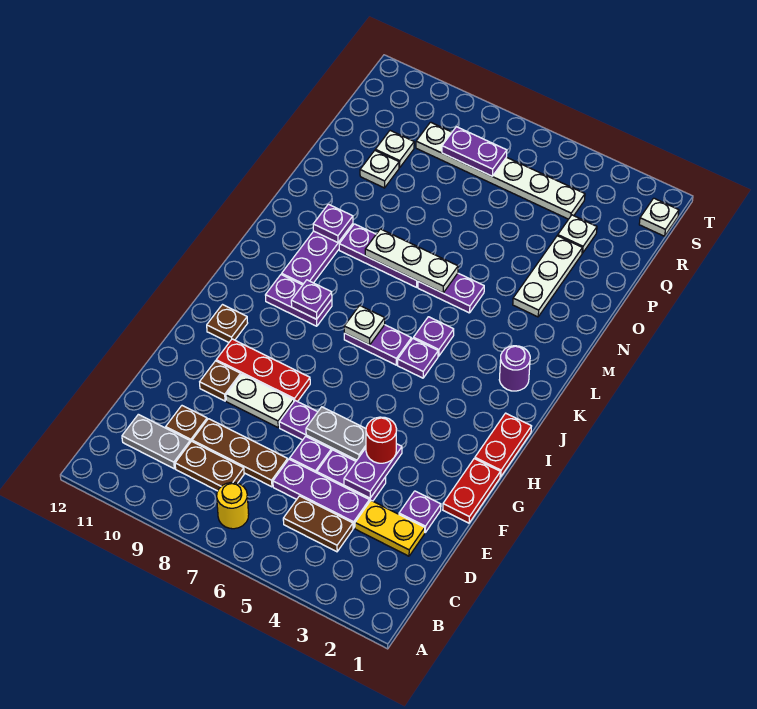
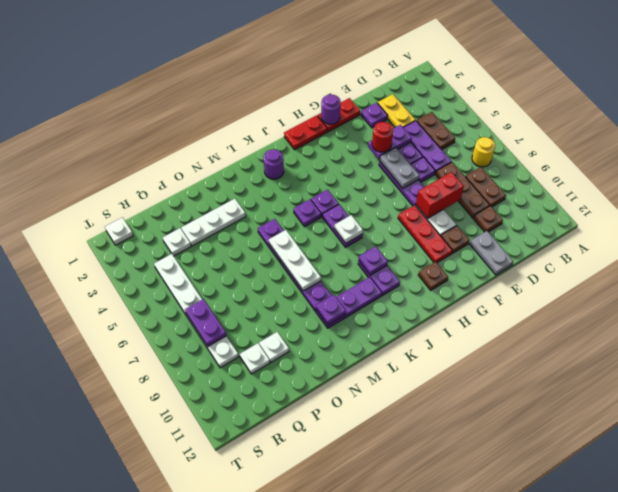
grey 1x2 plate [122,414,190,469] -> grey 1x2 plate moved to [470,231,513,275]
none -> red 1x2 brick [416,172,464,218]
none -> purple 1x1 round brick [321,95,341,124]

